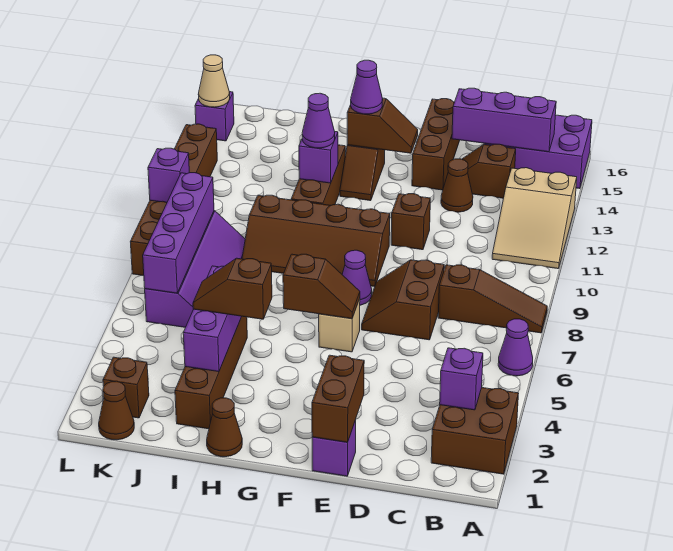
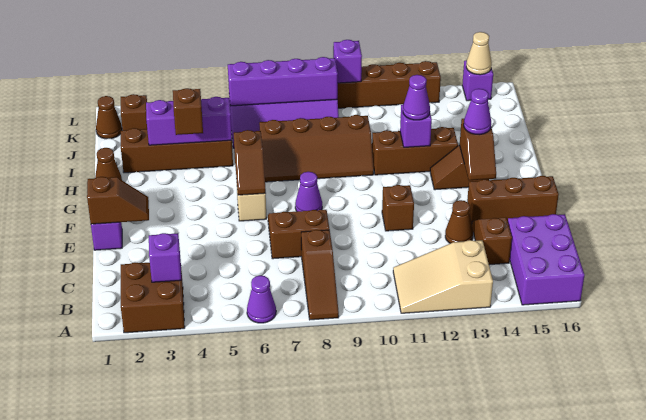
purple 1x3 brick [452,88,556,152] -> none
brown 1x2 brick [312,355,364,442] -> brown 1x2 slope [87,177,149,224]
brown 2x4 slope [242,195,390,287] -> brown 2x4 slope turned to [259,115,374,182]

